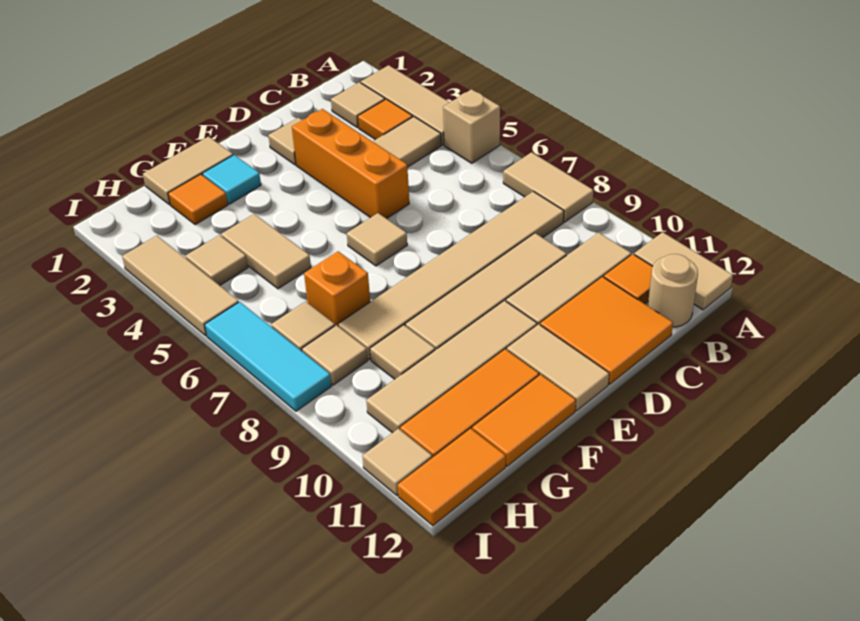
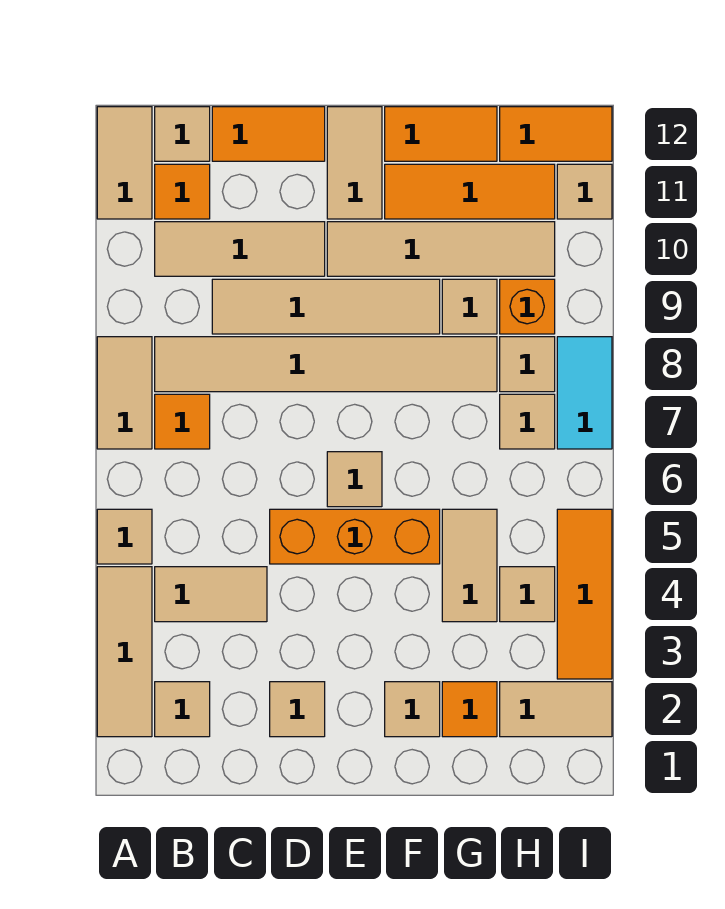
tan 1x1 brick [443,89,500,163] -> tan 1x1 tile [97,509,152,564]
orange 1x1 tile [358,99,413,140] -> orange 1x1 tile moved to [155,394,210,449]
tan 1x1 round brick [648,254,698,327] -> tan 1x1 tile [155,107,210,161]
orange 2x2 tile [540,277,673,384] -> orange 1x2 tile [212,107,325,161]
orange 1x3 brick [292,109,409,219] -> orange 1x3 brick turned to [270,509,440,564]
tan 1x2 tile [143,137,233,204] -> tan 1x2 tile moved to [500,682,612,737]
cyan 1x1 tile [202,155,261,204] -> tan 1x1 tile [385,682,440,737]
orange 1x1 brick [304,251,370,326] -> orange 1x1 brick moved to [500,279,555,334]
tan 1x3 tile [122,235,239,336] -> orange 1x3 tile [557,509,612,679]
cyan 1x3 tile [205,302,331,411] -> cyan 1x2 tile [557,337,612,449]

